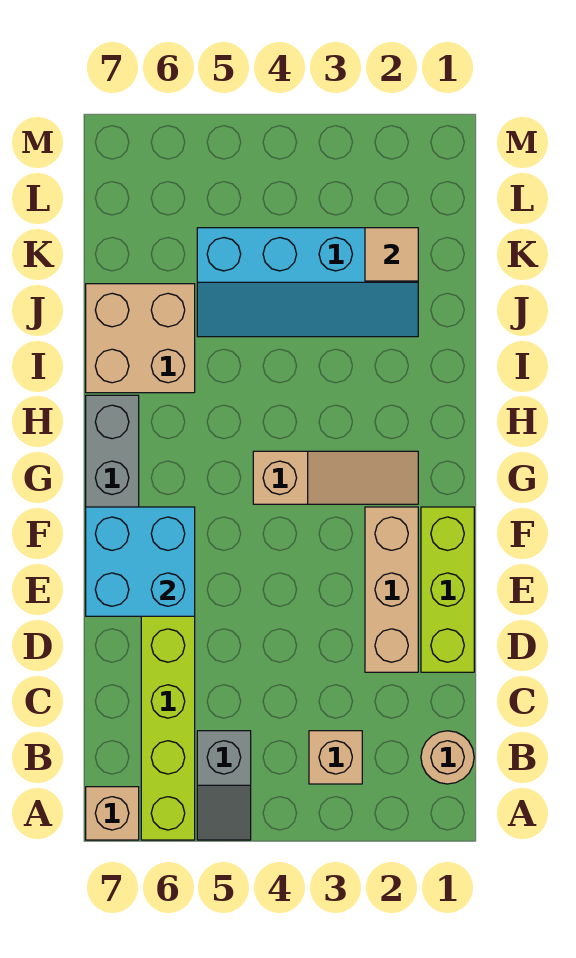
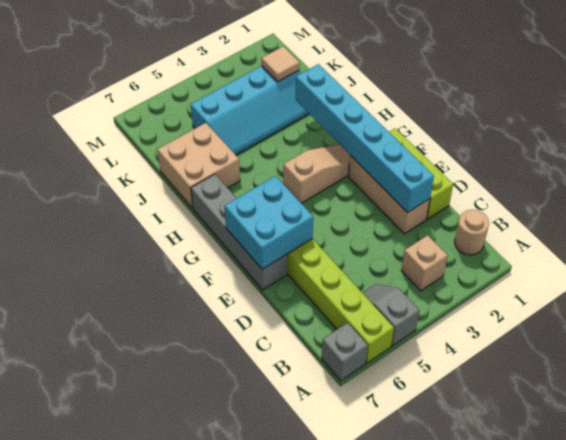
grey 1x2 slope [197,731,251,840] -> grey 1x2 slope turned to [363,284,419,346]
tan 1x1 brick [86,787,139,840] -> grey 1x1 brick [322,323,368,381]
none -> cyan 1x6 brick [296,64,434,213]

